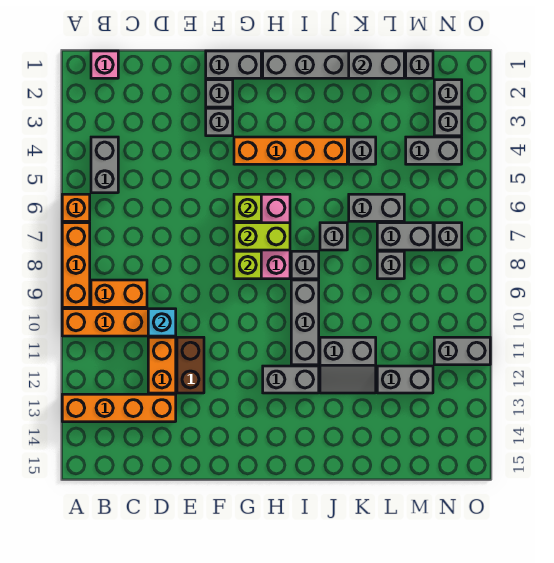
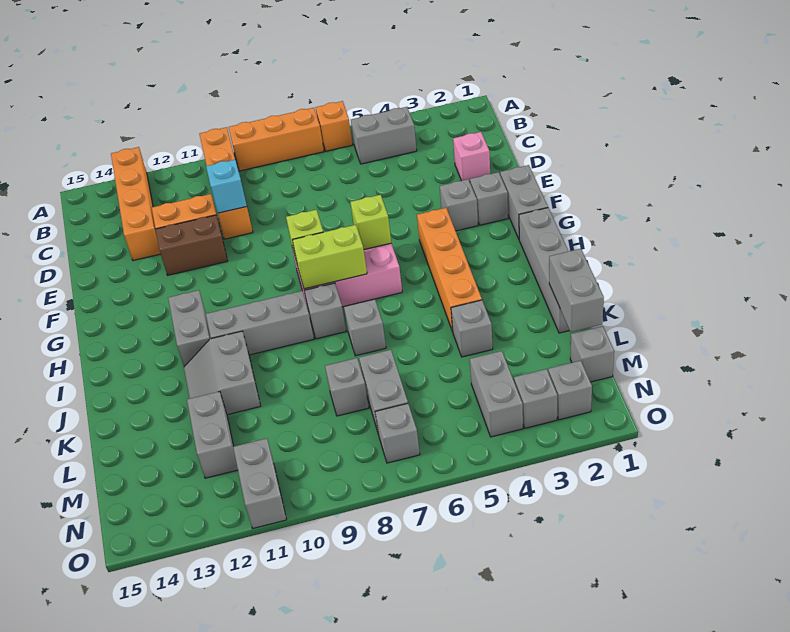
pink 1x1 brick [91,51,118,78] -> pink 1x1 brick moved to [453,132,490,182]
orange 1x2 brick [91,280,147,307] -> none
lime 1x2 brick [234,223,290,250] -> lime 1x2 brick turned to [292,225,367,289]
grey 1x2 brick [349,194,404,221] -> none

